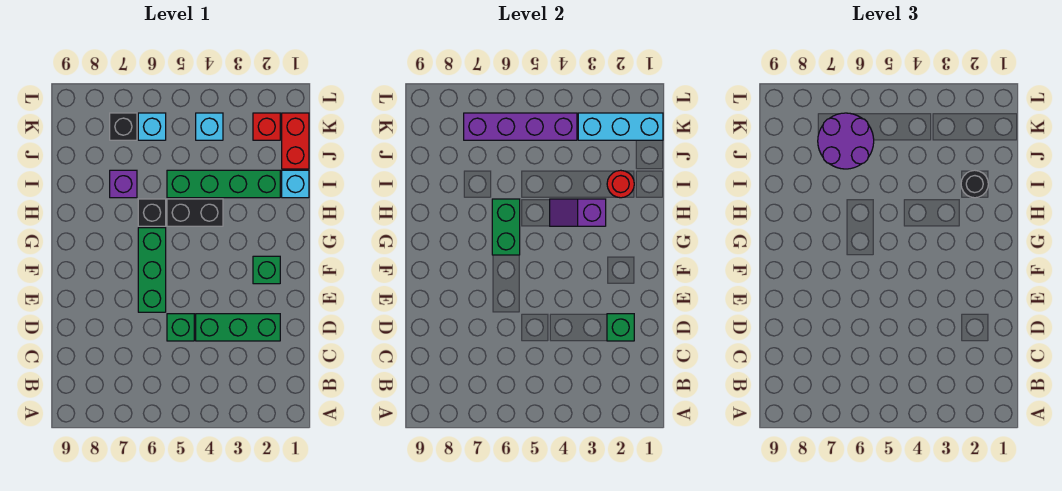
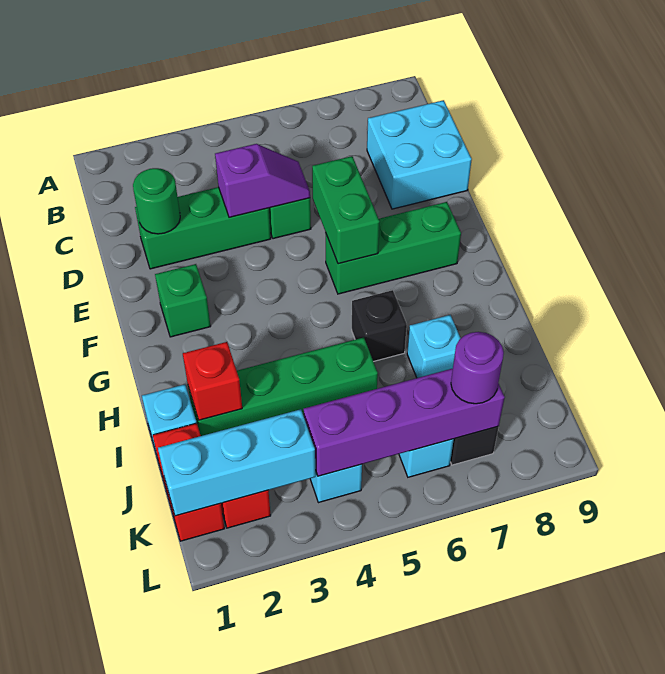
none -> cyan 2x2 brick [367,100,472,209]
green 1x1 brick [607,314,634,341] -> green 1x1 round brick [133,168,180,234]
green 1x3 brick [138,228,166,312] -> green 1x3 brick turned to [325,202,461,294]
green 1x2 brick [492,199,520,255] -> green 1x2 brick moved to [312,156,380,264]
purple 1x2 slope [550,199,606,226] -> purple 1x2 slope moved to [215,144,310,218]
black 1x2 brick [167,199,223,226] -> none
red 1x1 round brick [607,170,634,198] -> red 1x1 brick [183,342,242,420]
black 1x1 round brick [961,170,988,198] -> none
purple 1x1 brick [110,170,137,198] -> cyan 1x1 brick [407,315,461,378]
purple 2x2 round brick [818,113,874,169] -> purple 1x1 round brick [451,332,504,404]

